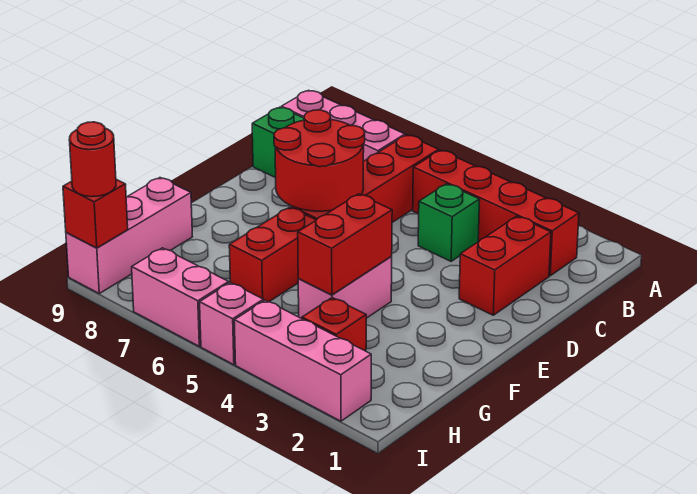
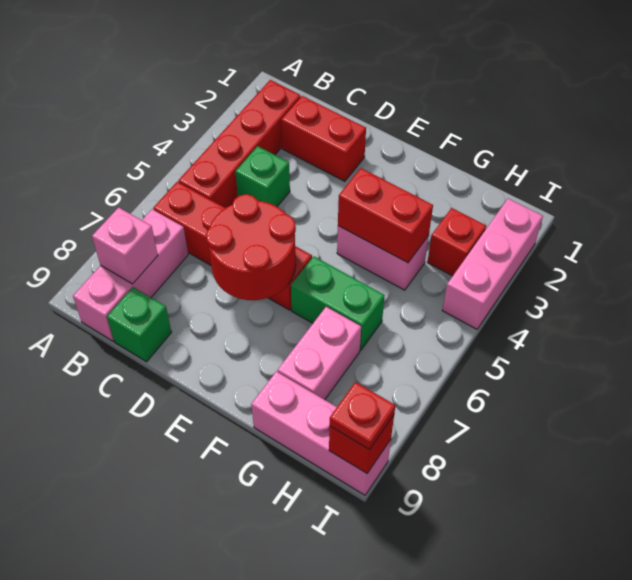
red 1x2 brick [229,207,316,302] -> green 1x2 brick [291,256,385,350]
pink 1x1 brick [200,282,263,365] -> pink 1x1 brick moved to [92,207,158,284]
pink 1x2 brick [132,248,229,346] -> pink 1x2 brick moved to [278,307,361,400]
red 1x1 round brick [69,122,116,197] -> red 1x1 plate [330,382,395,450]

